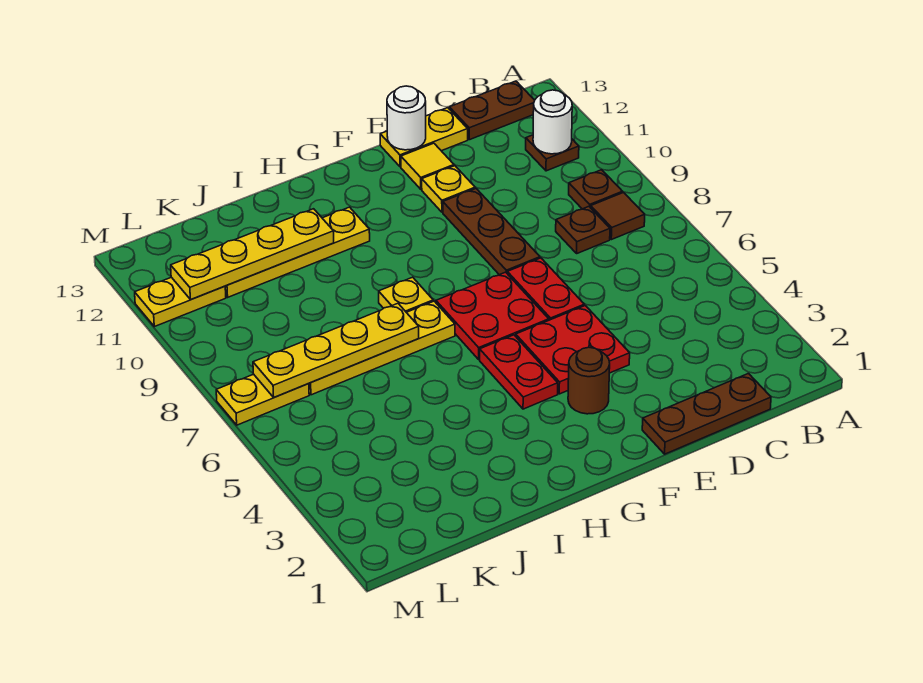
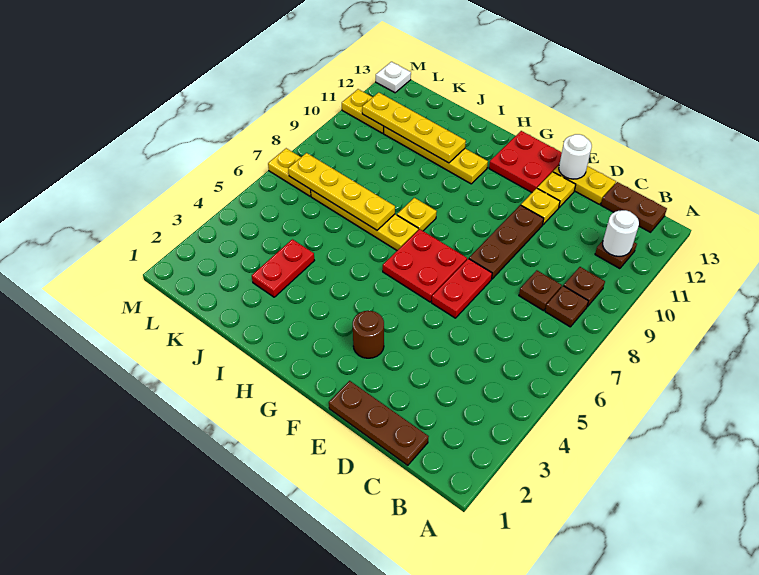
brown 1x1 tile [591,193,645,240] -> brown 1x1 plate [545,286,588,327]
red 2x2 plate [516,306,630,394] -> red 2x2 plate moved to [489,131,562,192]
yellow 1x1 tile [401,143,454,189] -> yellow 1x1 plate [537,172,576,208]
red 1x2 plate [480,335,558,409] -> red 1x2 plate moved to [252,239,314,297]
none -> white 1x1 plate [376,62,411,93]

